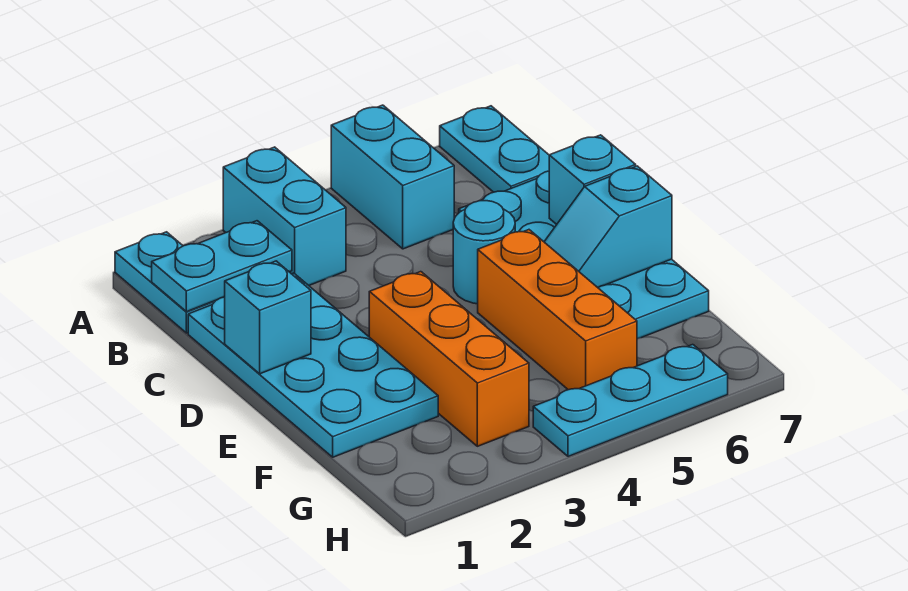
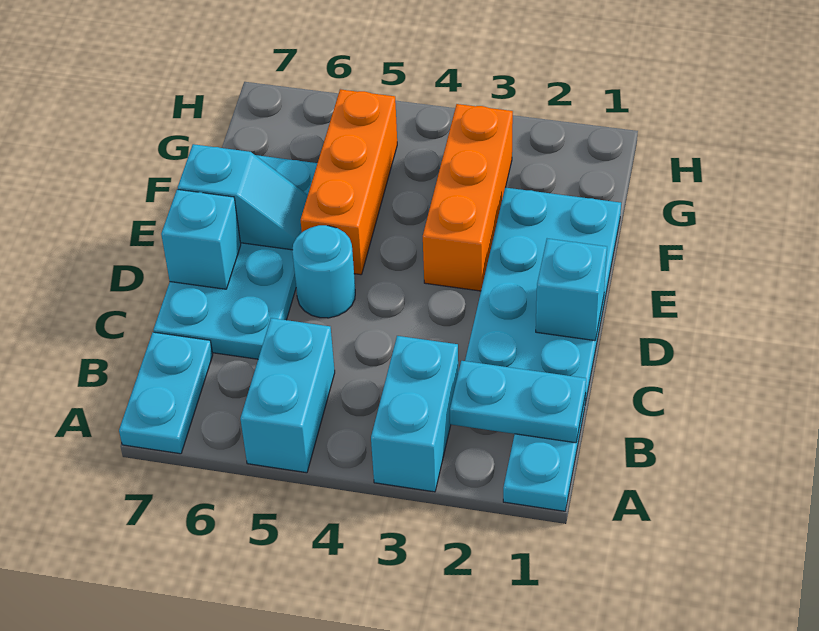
cyan 1x3 plate [533,345,728,457] -> none

